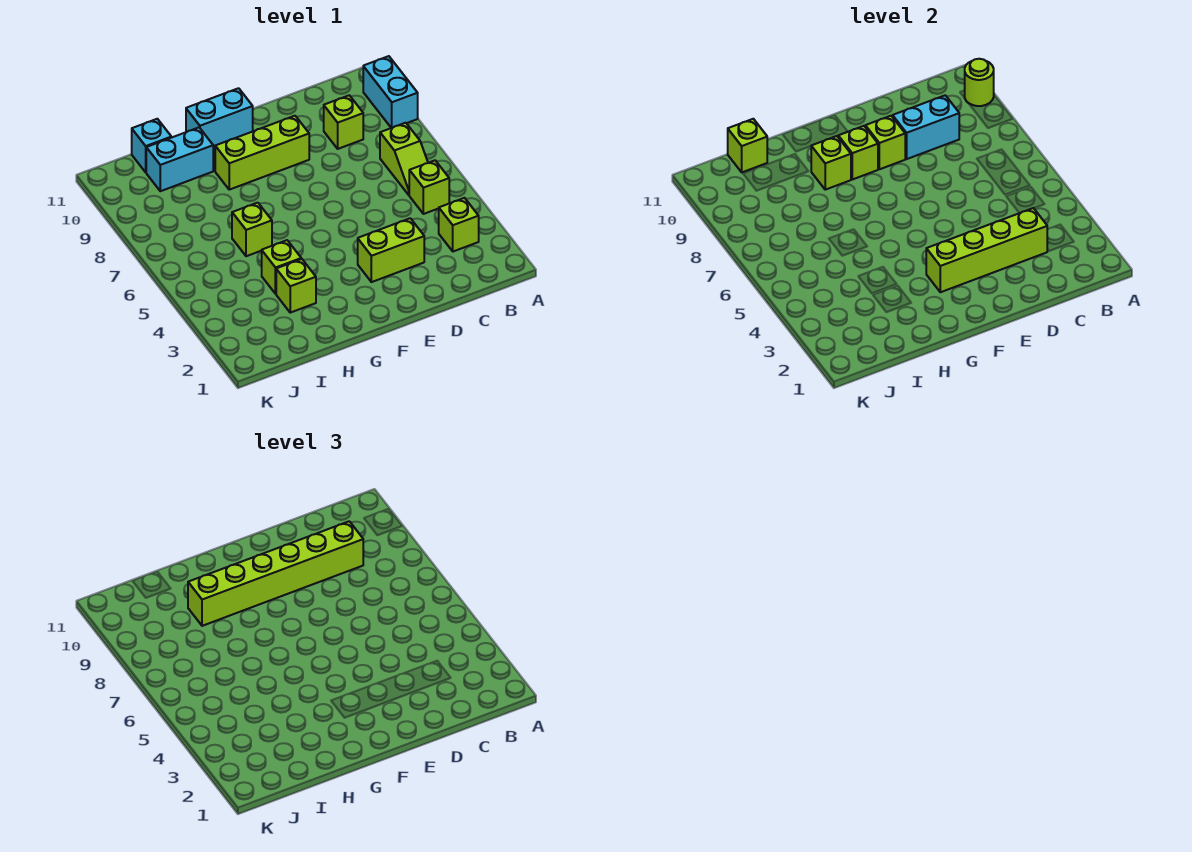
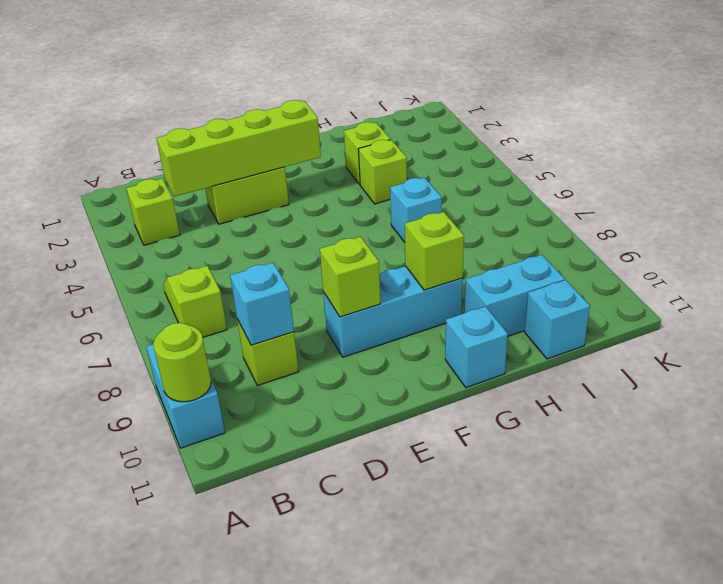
lime 1x1 brick [409,160,449,214] -> none
cyan 1x2 brick [893,95,959,159] -> cyan 1x1 brick [230,263,294,345]
lime 1x6 brick [188,521,363,626] -> none
lime 1x3 brick [215,116,309,190] -> cyan 1x3 brick [323,266,463,357]
lime 1x1 brick [838,126,878,179] -> none
cyan 1x2 brick [186,88,253,147] -> cyan 1x1 brick [445,306,508,387]
lime 1x1 brick [232,203,272,256] -> cyan 1x1 brick [390,177,442,242]
lime 1x1 brick [728,119,767,172] -> none

